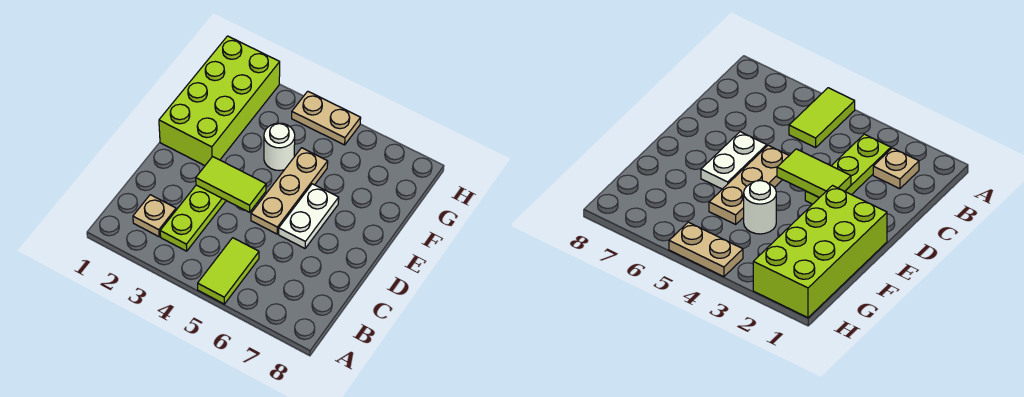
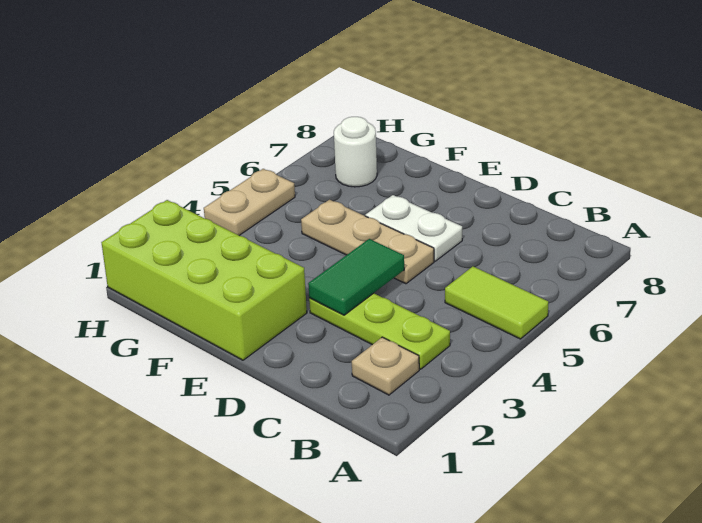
lime 1x2 tile [196,157,266,212] -> green 1x2 tile [308,239,404,315]
white 1x1 round brick [264,123,295,170] -> white 1x1 round brick moved to [334,117,377,187]

